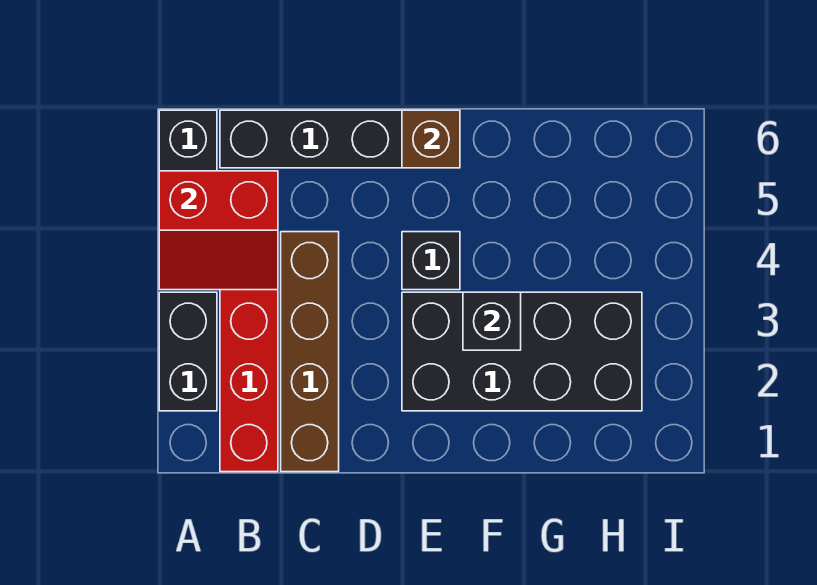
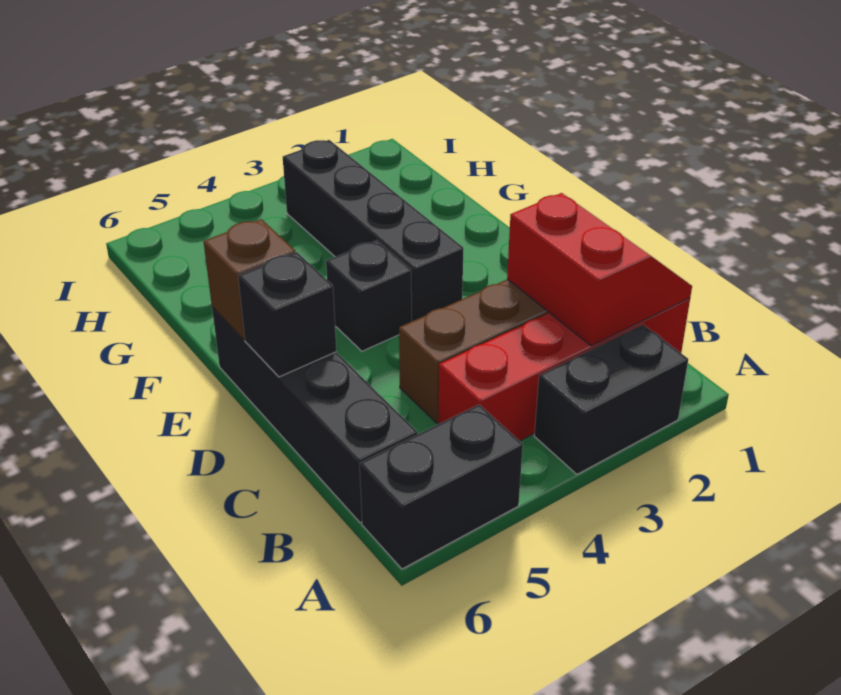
red 2x2 slope [159,171,278,290] -> red 2x2 slope moved to [507,193,692,346]
black 2x4 brick [402,292,642,411] -> black 1x4 brick [283,140,464,321]
black 1x1 brick [463,292,521,350] -> black 1x1 brick moved to [238,252,337,377]

